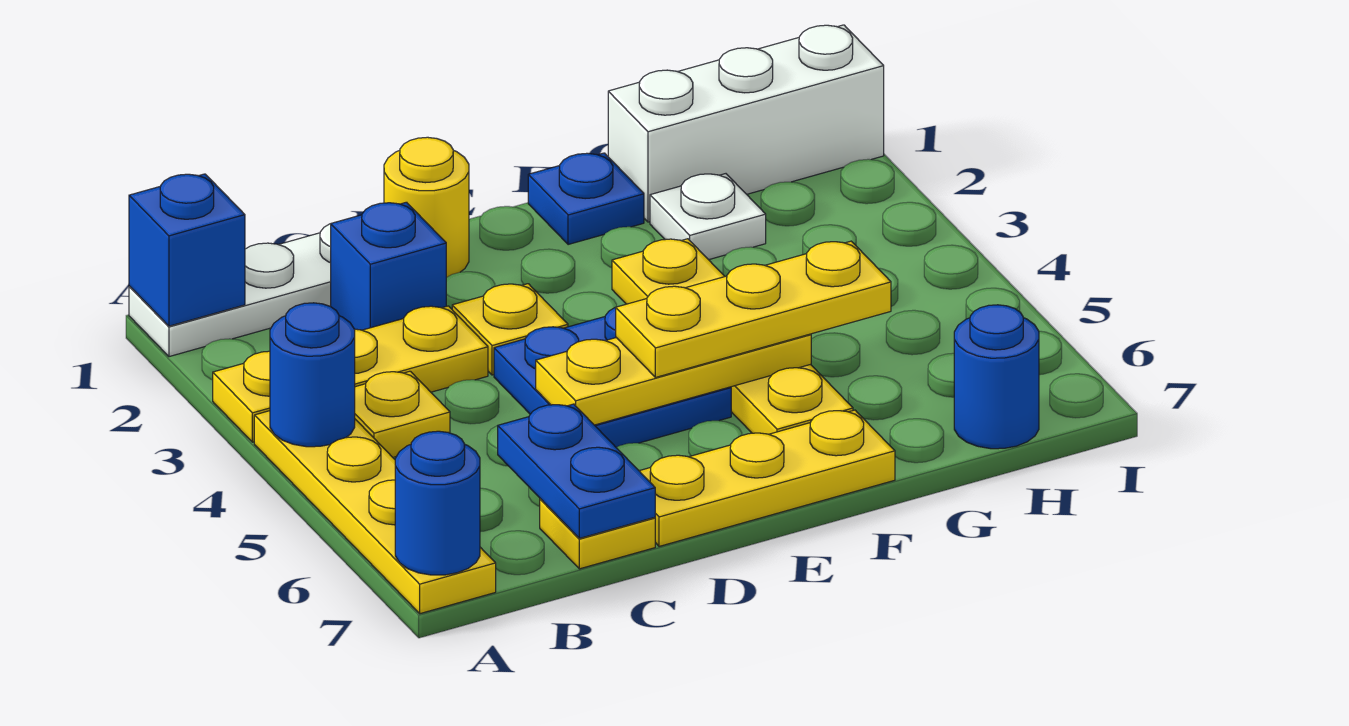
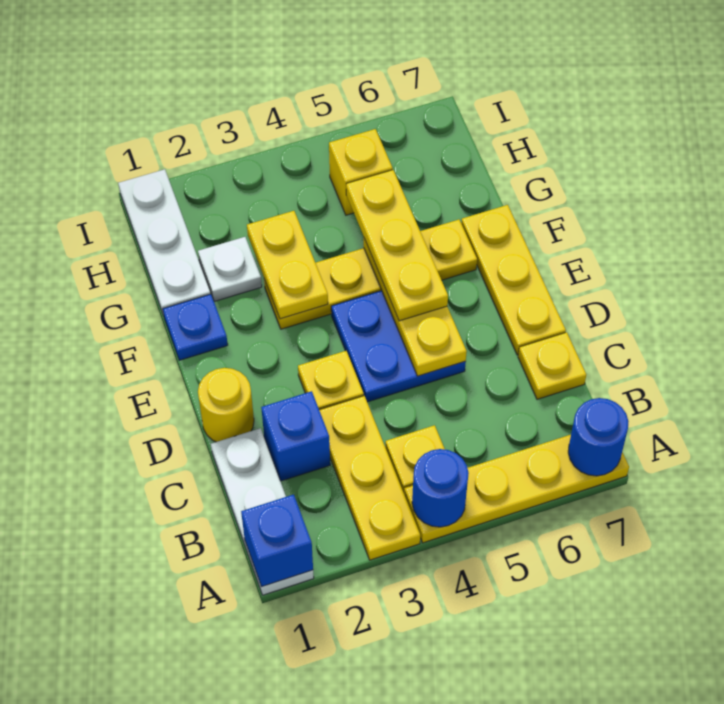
blue 1x2 plate [498,404,655,538] -> none
none -> yellow 1x2 plate [247,211,328,319]
white 1x3 brick [608,25,884,222] -> white 1x3 plate [118,169,211,316]
none -> yellow 1x1 brick [329,129,393,215]
blue 1x1 round brick [954,305,1039,449] -> none

